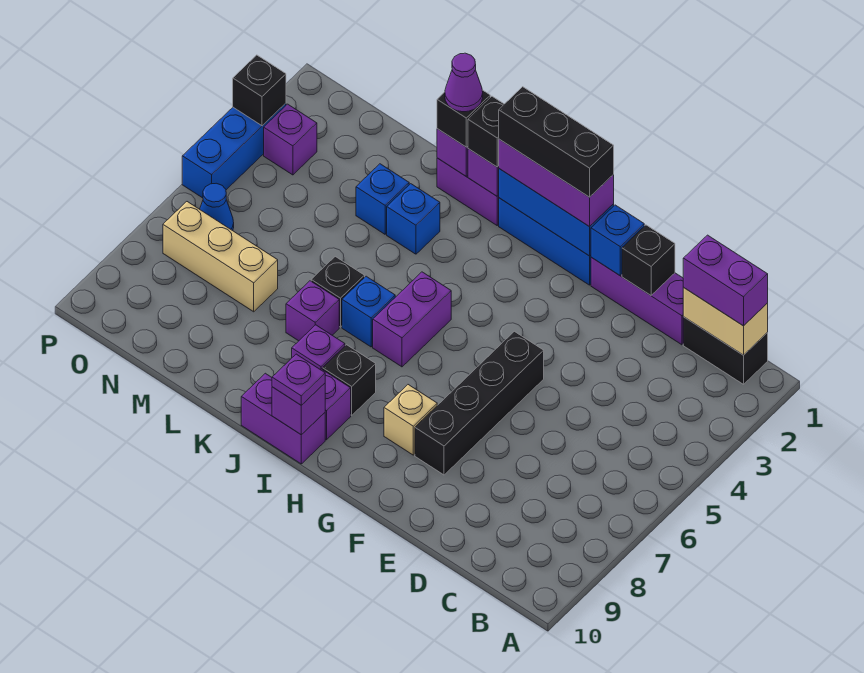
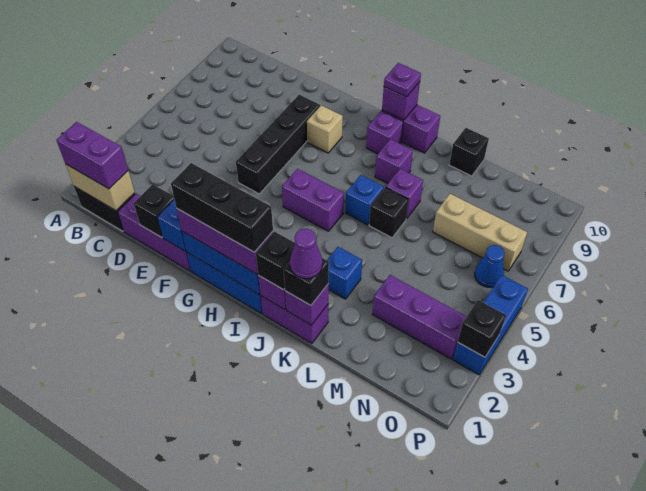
purple 1x2 brick [373,272,451,367] -> purple 1x2 brick turned to [282,169,344,231]
black 1x1 brick [322,345,376,415] -> black 1x1 brick moved to [449,128,489,176]
blue 1x1 brick [356,164,409,234] -> none
purple 1x1 brick [264,104,317,175] -> purple 1x3 brick [372,275,466,359]

